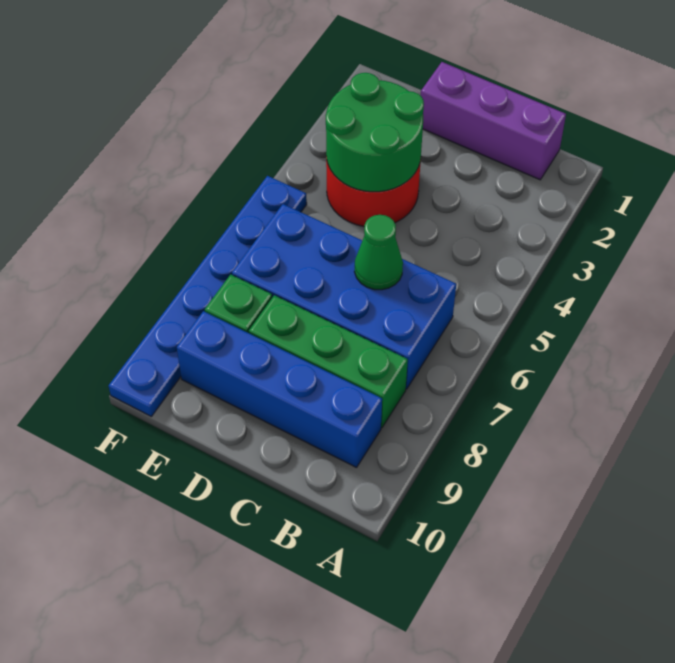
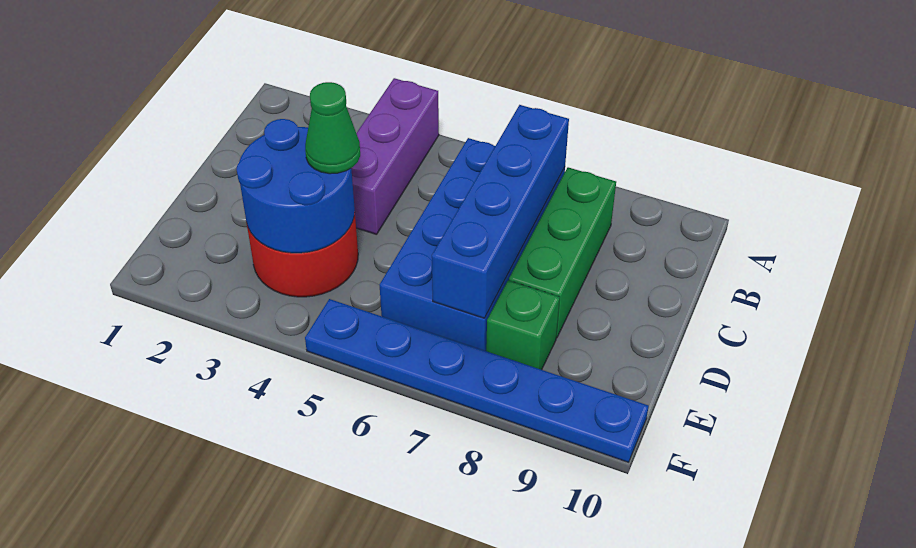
purple 1x3 brick [421,62,566,180] -> purple 1x3 brick moved to [351,78,439,235]
blue 1x4 brick [177,311,382,468] -> blue 1x4 brick moved to [432,105,569,318]
green 1x1 cone [354,215,403,290] -> green 1x1 cone moved to [305,82,360,174]
green 2x2 round brick [326,73,424,192] -> blue 2x2 round brick [236,119,355,253]

